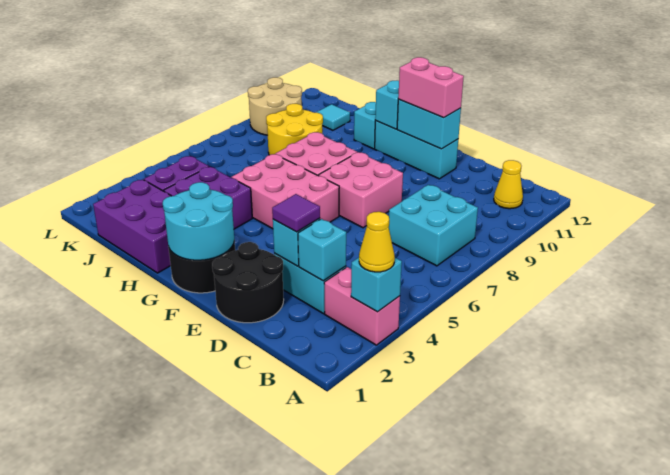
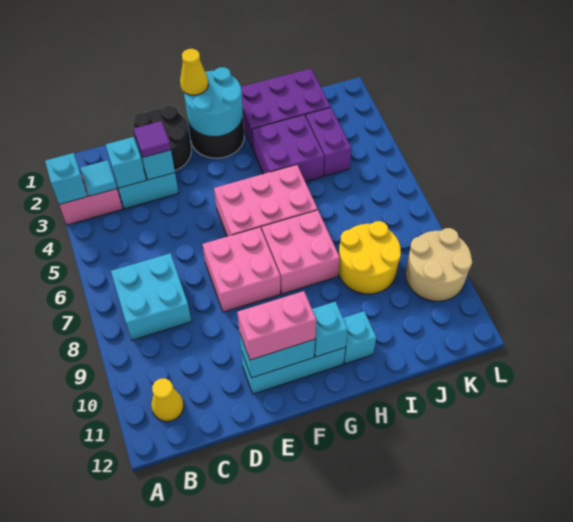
yellow 1x1 cone [359,212,395,272] -> yellow 1x1 cone moved to [180,49,208,95]
cyan 1x1 tile [316,104,350,130] -> cyan 1x1 tile moved to [81,160,117,196]

